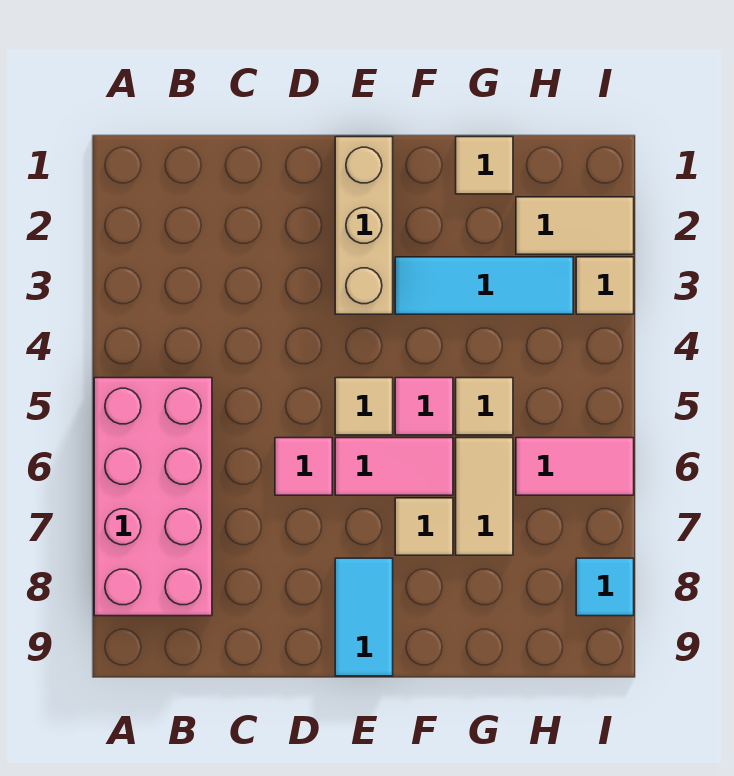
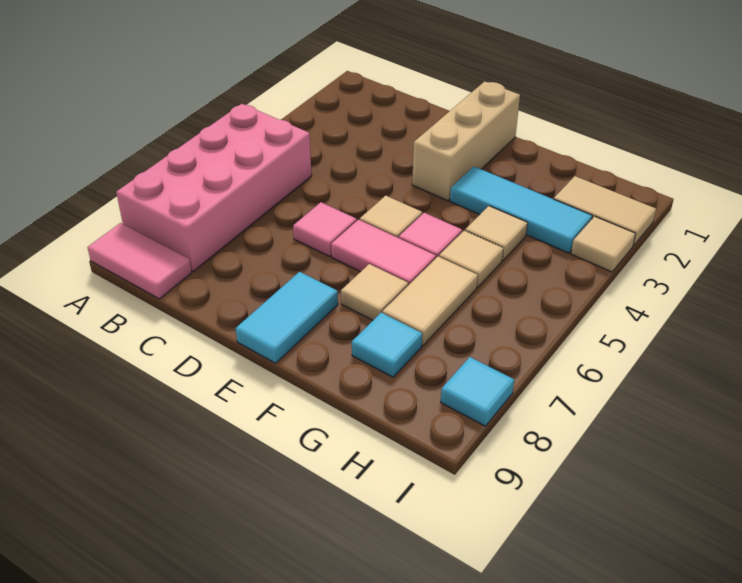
tan 1x1 tile [456,137,513,194] -> tan 1x1 tile moved to [465,206,528,260]
none -> cyan 1x1 tile [352,313,422,377]
pink 1x2 tile [516,438,634,495] -> pink 1x2 tile moved to [87,223,192,299]

